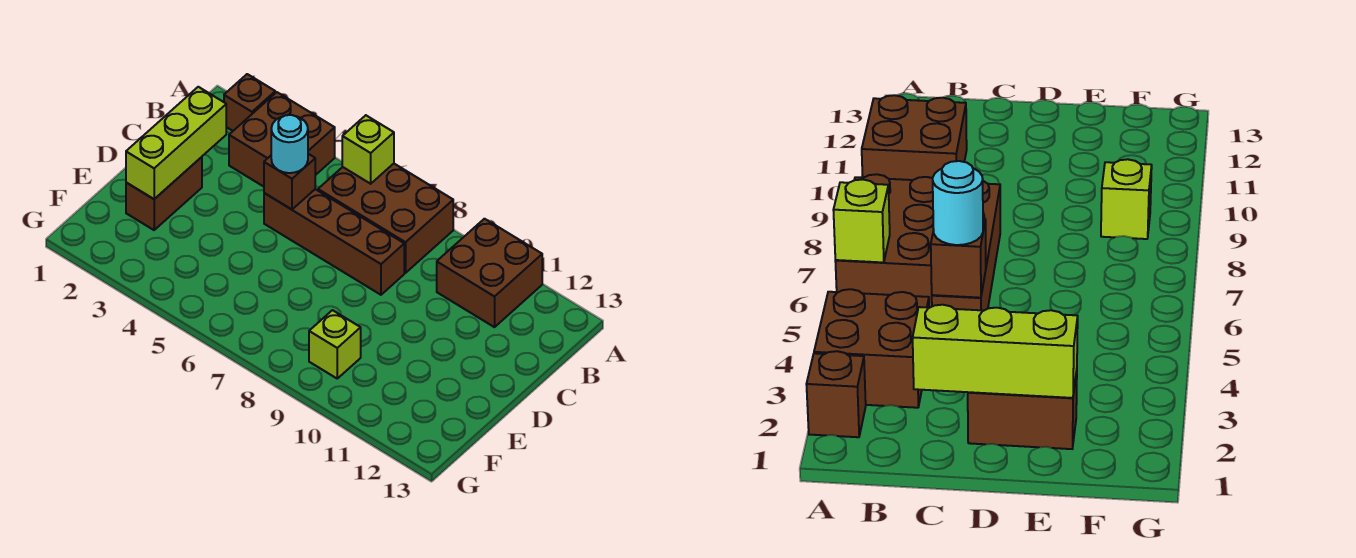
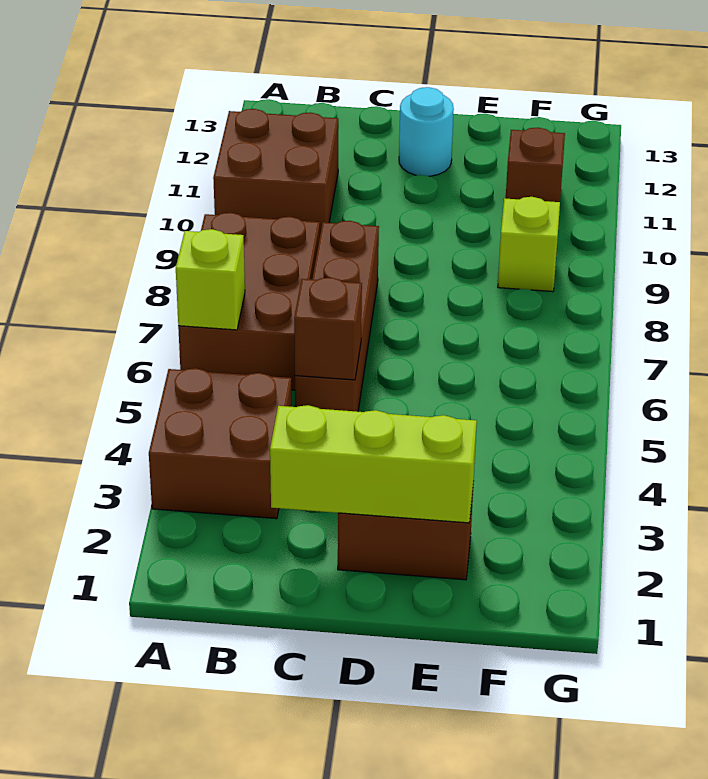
brown 1x1 brick [224,74,275,131] -> brown 1x1 brick moved to [506,128,565,202]
cyan 1x1 round brick [271,115,308,173] -> cyan 1x1 round brick moved to [399,87,454,176]

